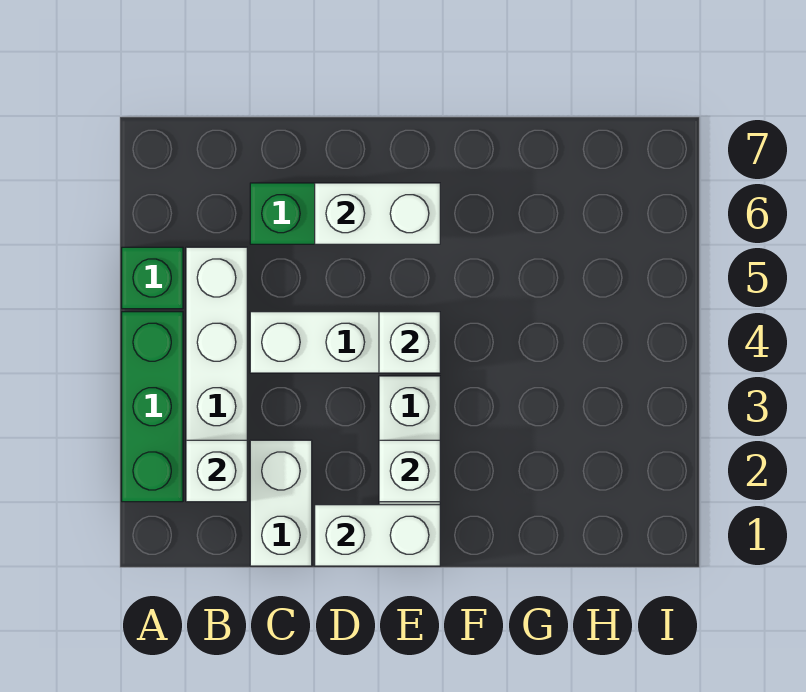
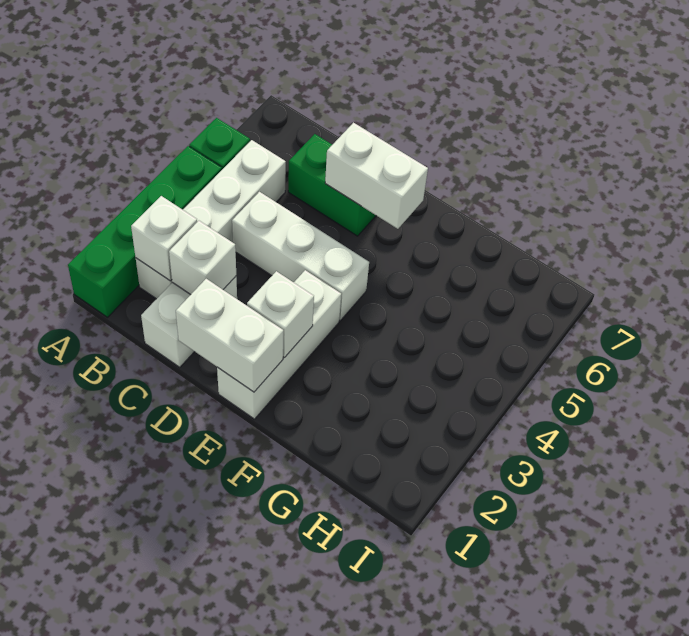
green 1x3 brick [122,312,183,502] -> green 1x4 brick [68,146,222,317]
white 1x1 brick [379,312,440,373] -> white 1x1 brick moved to [169,221,236,295]

